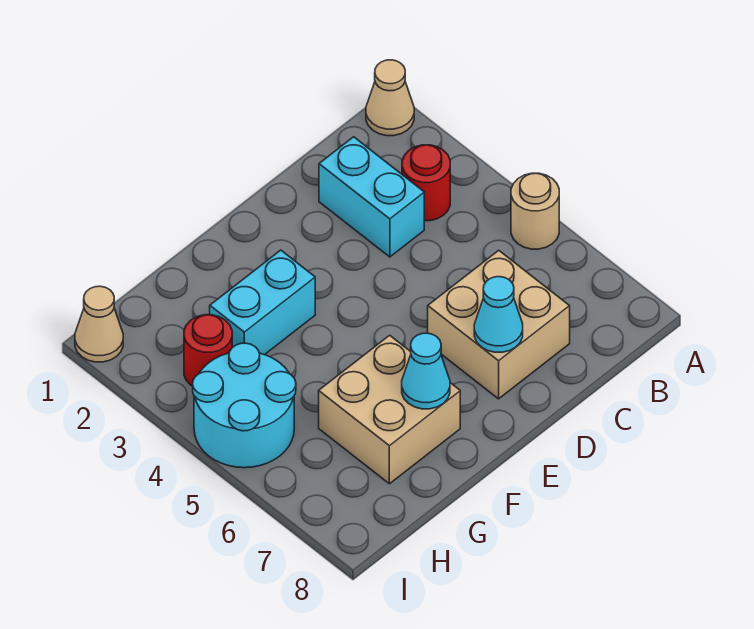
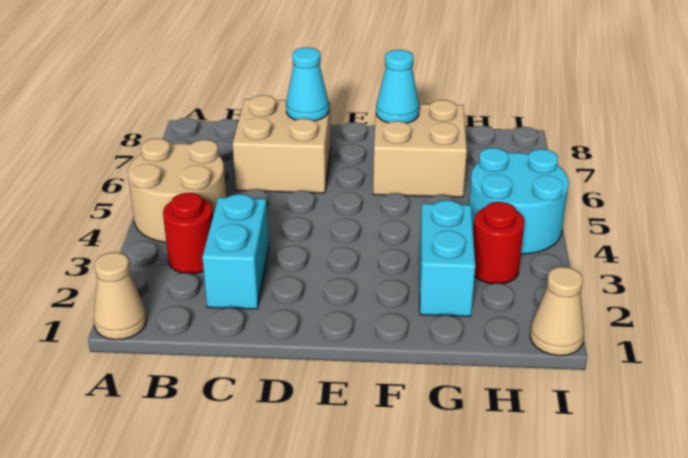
tan 1x1 round brick [511,173,559,249] -> tan 2x2 round brick [128,139,226,242]
cyan 1x2 brick [210,250,315,355] -> cyan 1x2 brick turned to [420,200,475,316]

